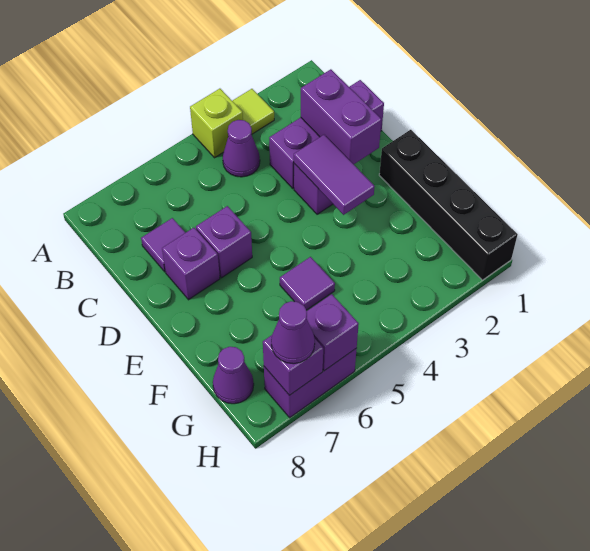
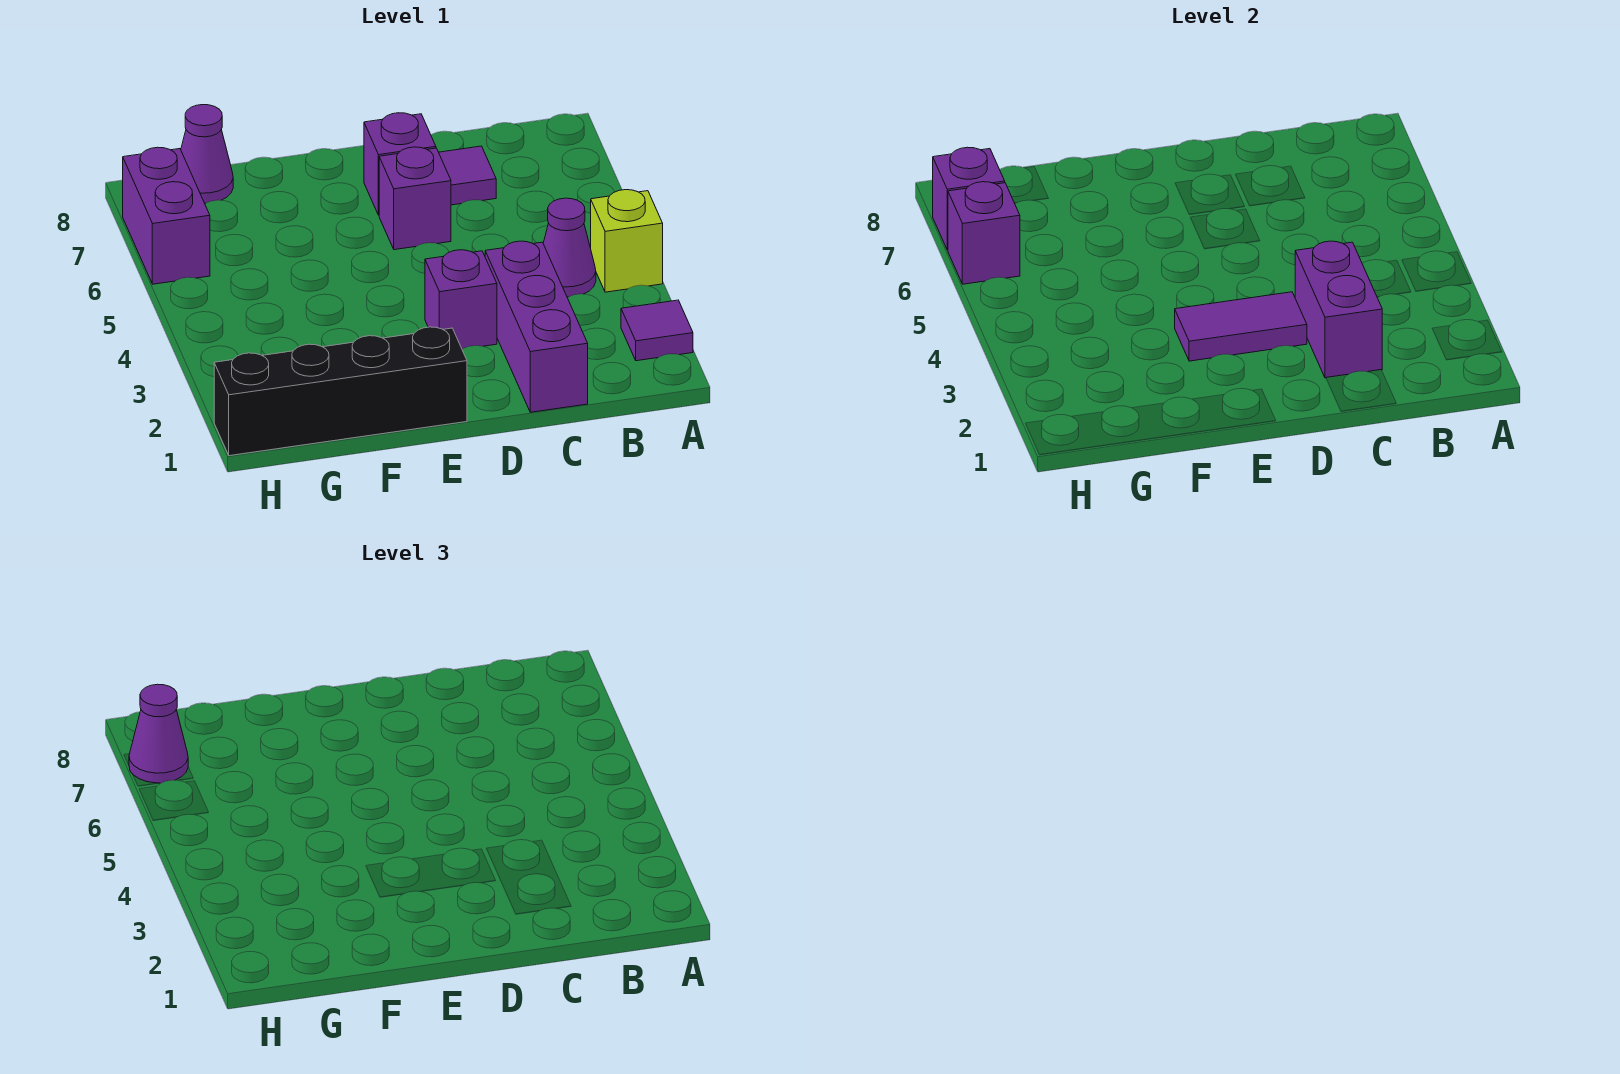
lime 1x1 tile [233,89,274,134] -> none
purple 1x2 brick [301,69,382,164] -> purple 1x2 brick turned to [1295,241,1382,378]
purple 1x1 tile [280,257,335,310] -> purple 1x1 tile moved to [621,300,693,361]

